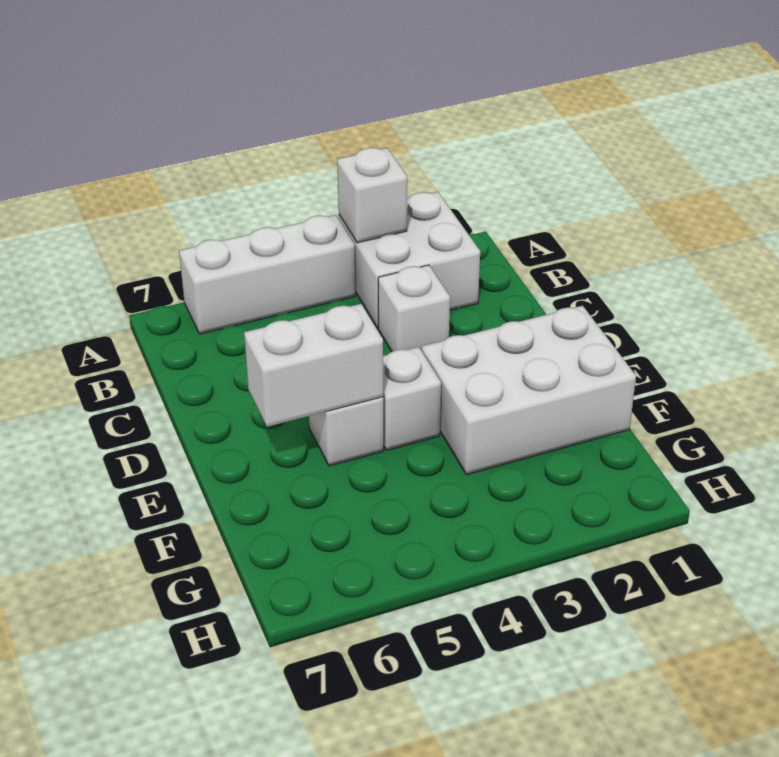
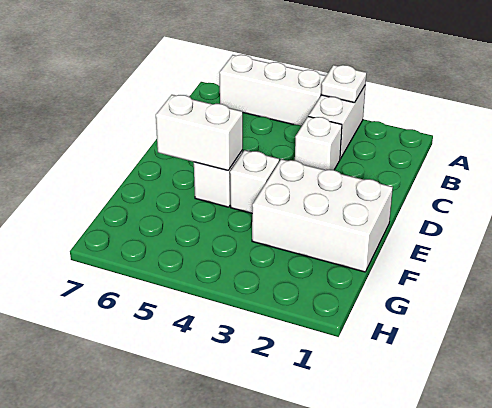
white 2x2 brick [339,192,480,328] -> white 1x2 brick [309,85,366,159]
white 1x1 brick [337,148,407,243] -> white 1x1 plate [321,65,366,103]

